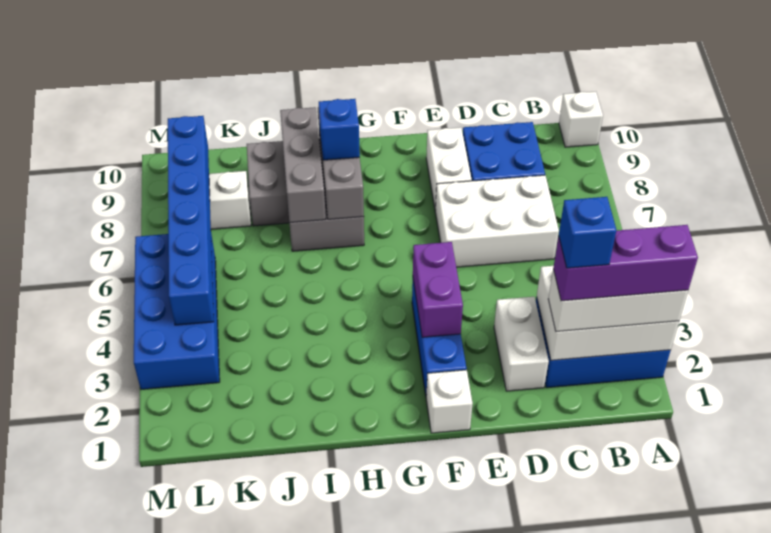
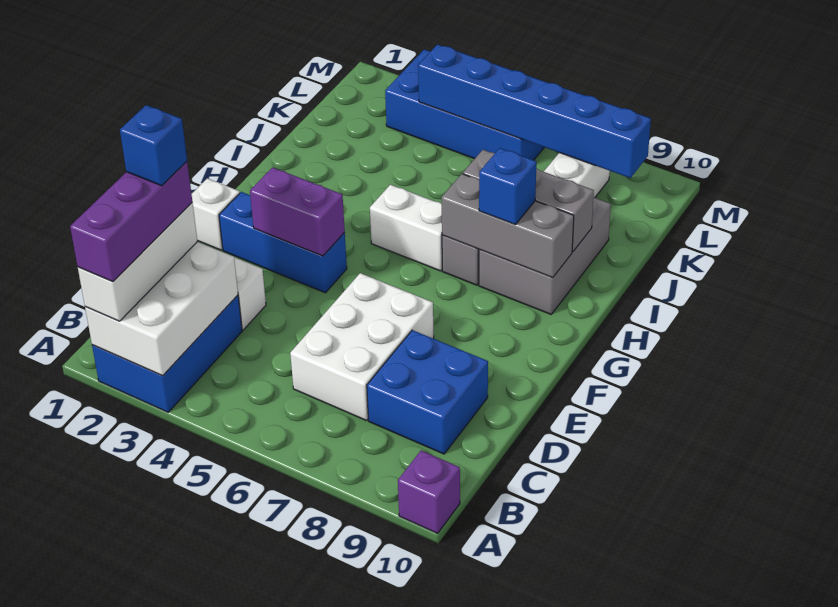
white 1x1 brick [559,92,603,147] -> purple 1x1 brick [398,451,460,533]
white 1x2 brick [426,127,472,210] -> white 1x2 brick moved to [370,185,442,271]

